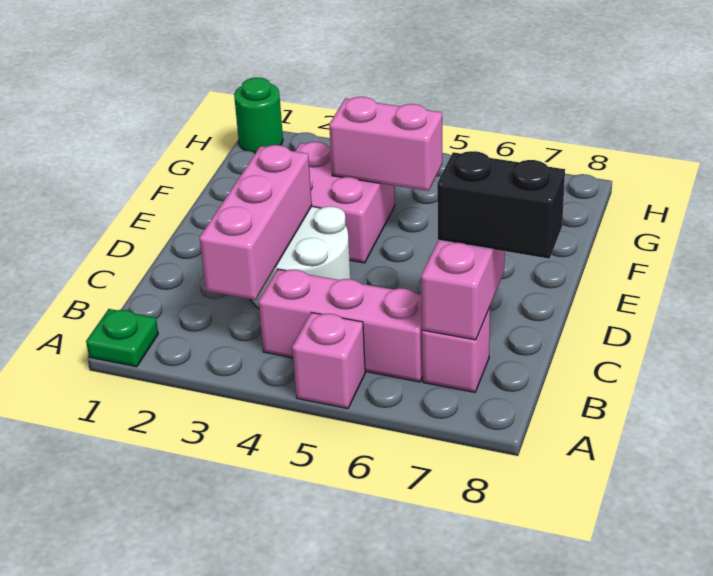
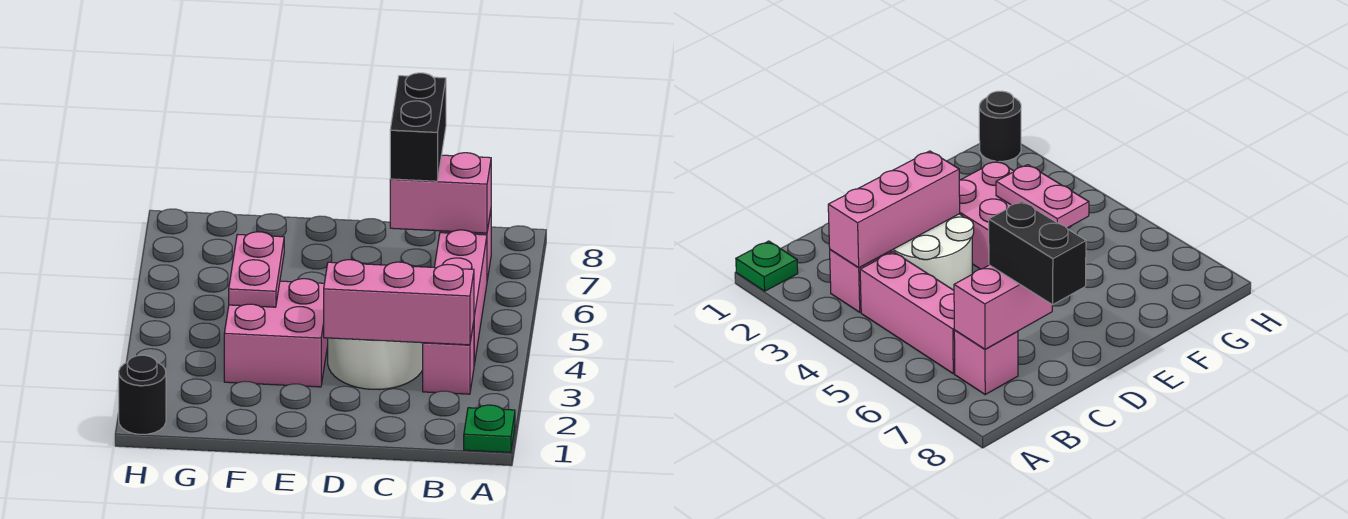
pink 1x1 brick [292,312,365,409] -> pink 1x1 brick moved to [423,322,474,394]
pink 1x2 brick [329,97,442,191] -> pink 1x2 plate [229,232,284,307]
green 1x1 round brick [234,78,283,153] -> black 1x1 round brick [119,355,166,435]

